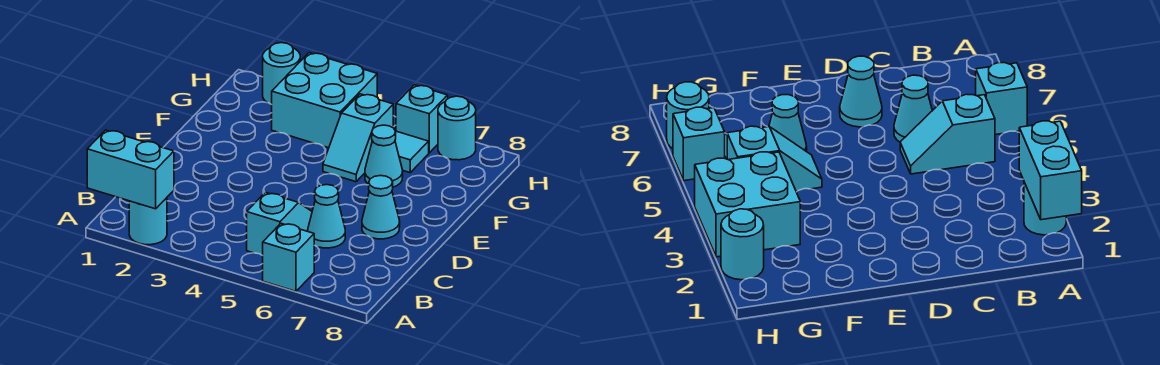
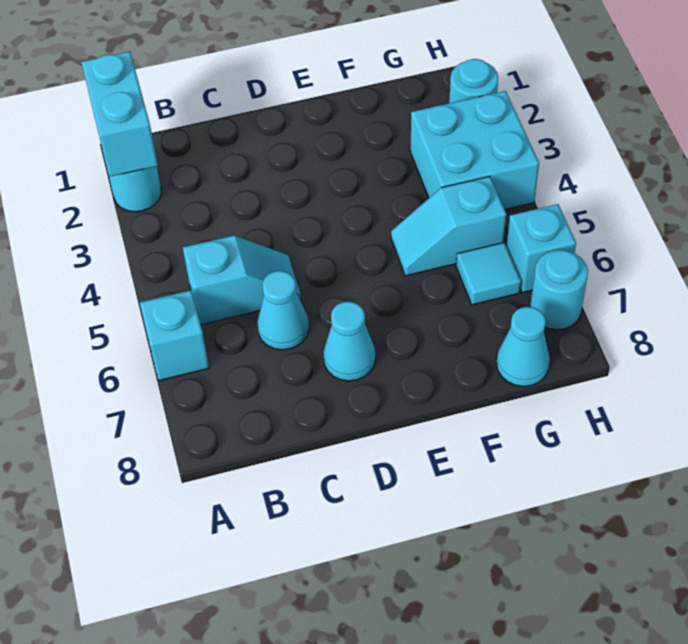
cyan 1x1 cone [365,125,403,187] -> cyan 1x1 cone moved to [496,307,550,386]

